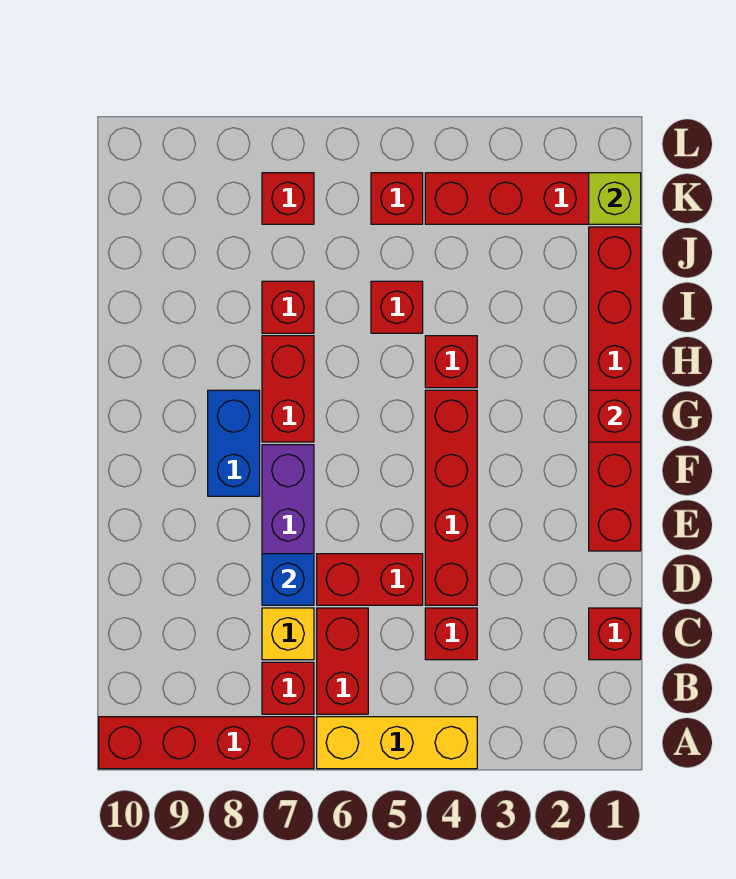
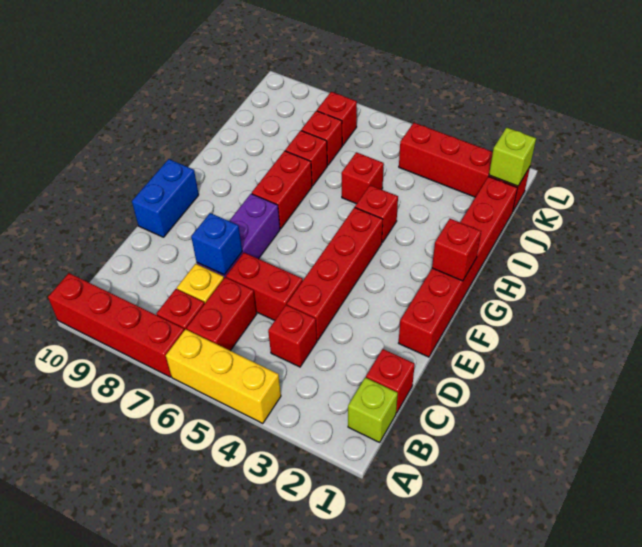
none -> lime 1x1 brick [348,377,398,442]
blue 1x2 brick [208,390,260,496] -> blue 1x2 brick moved to [132,159,199,237]
red 1x1 brick [371,173,423,224] -> red 1x1 brick moved to [301,111,342,165]

